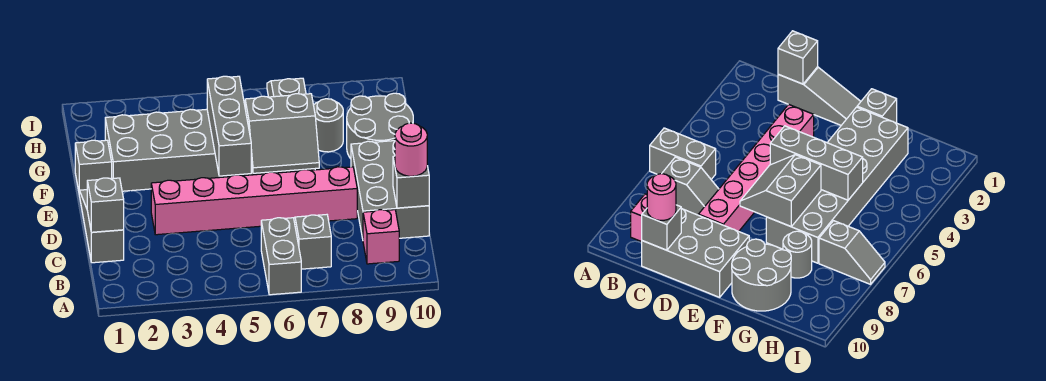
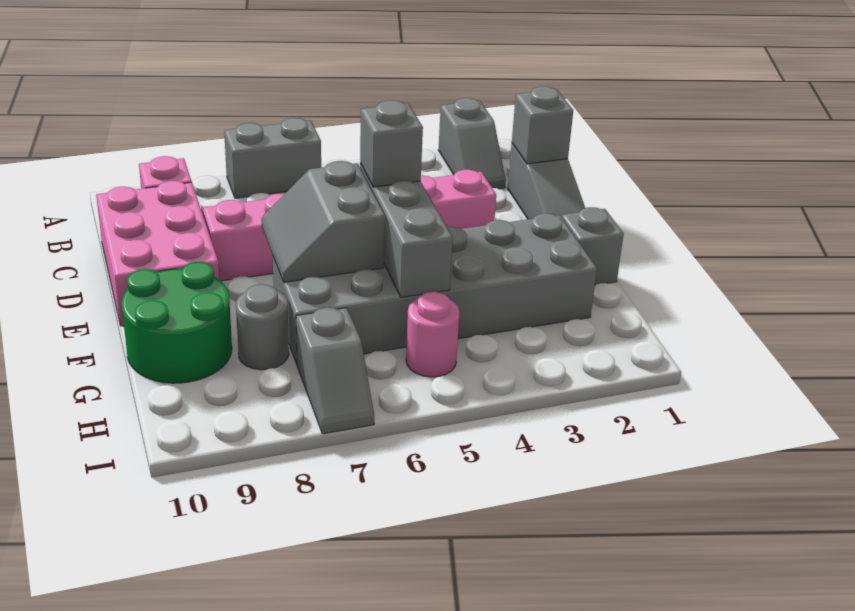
grey 1x2 brick [261,218,301,295] -> grey 1x2 brick turned to [224,118,321,198]
grey 1x2 slope [294,215,331,269] -> grey 1x2 slope moved to [438,98,506,189]
grey 2x3 brick [351,141,429,239] -> pink 2x3 brick [96,181,219,326]
grey 1x1 brick [393,156,429,208] -> grey 1x1 brick moved to [360,100,423,187]
pink 1x1 round brick [395,123,427,176] -> pink 1x1 round brick moved to [406,292,460,377]
grey 2x2 slope [245,94,319,173] -> grey 2x2 slope turned to [262,161,385,282]
grey 2x2 round brick [347,93,413,159] -> green 2x2 round brick [121,262,232,383]

